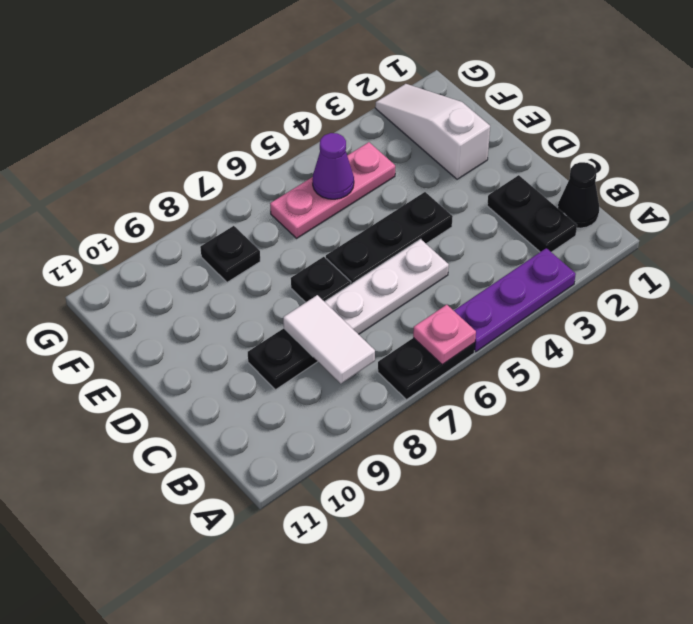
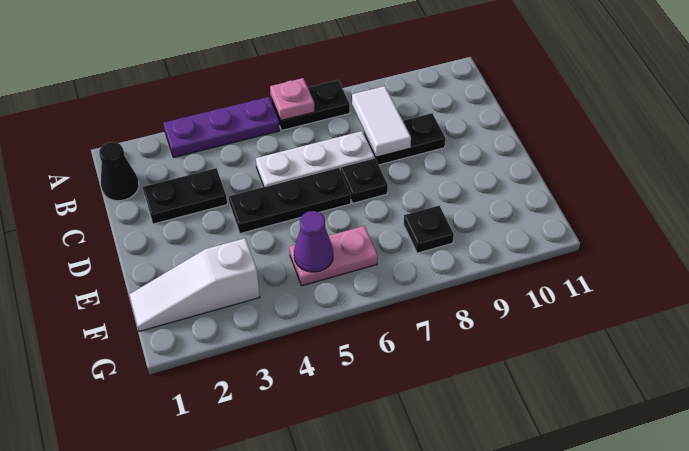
black 1x2 plate [487,175,577,252] -> black 1x2 plate turned to [143,168,227,224]
white 1x3 slope [375,84,490,179] -> white 1x3 slope turned to [129,238,260,331]
pink 1x3 plate [270,142,395,238] -> pink 1x2 plate [289,226,378,286]

